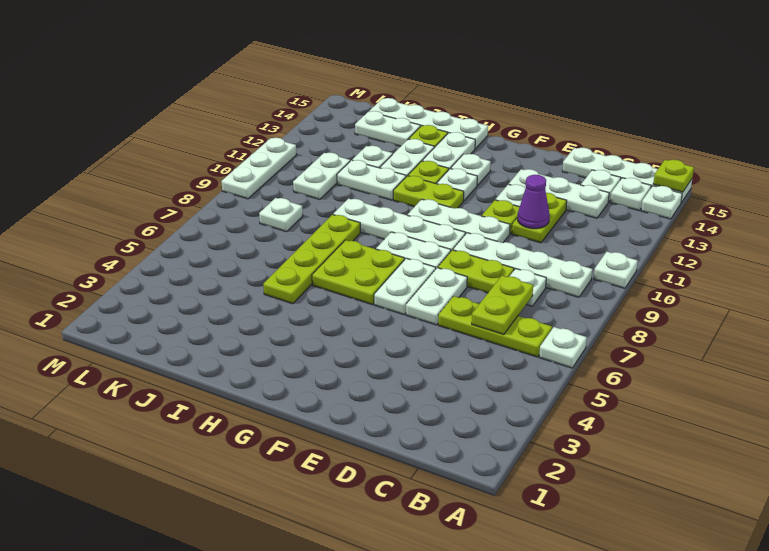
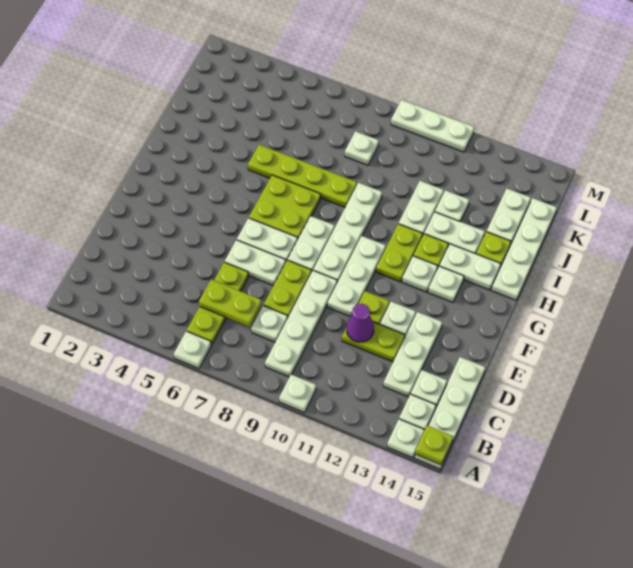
white 1x2 plate [293,153,350,200] -> none

